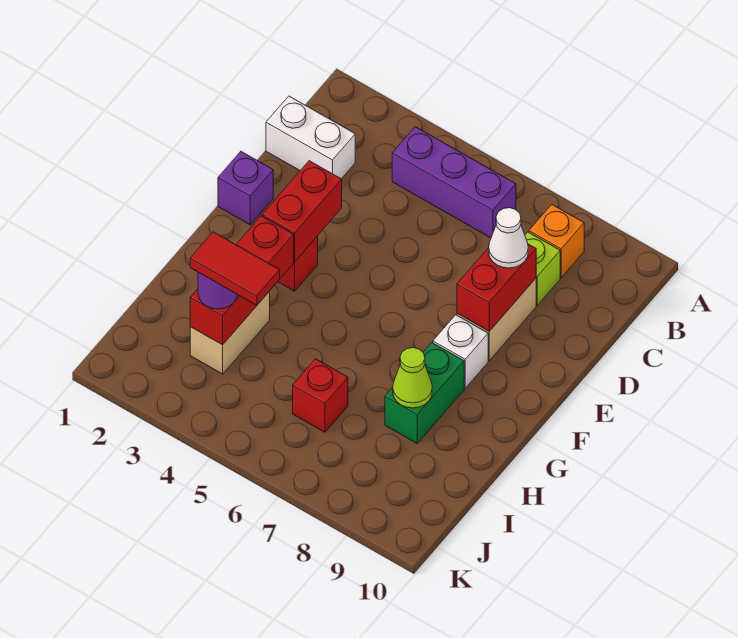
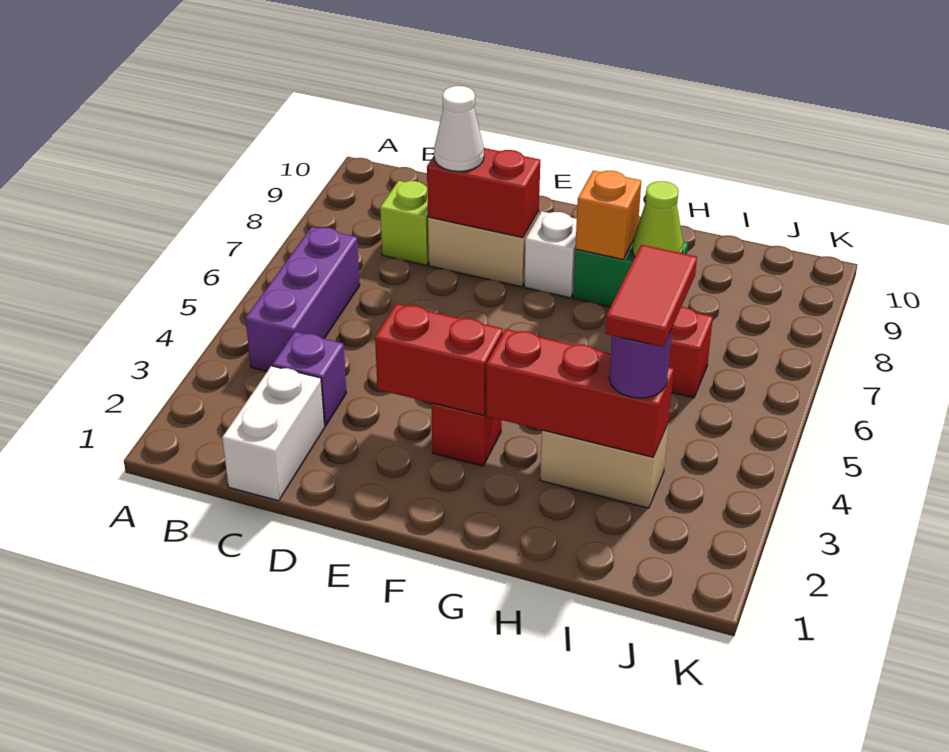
orange 1x1 brick [529,204,584,278] -> orange 1x1 brick moved to [575,170,641,259]
purple 1x1 brick [218,151,273,225] -> purple 1x1 brick moved to [272,332,347,426]

